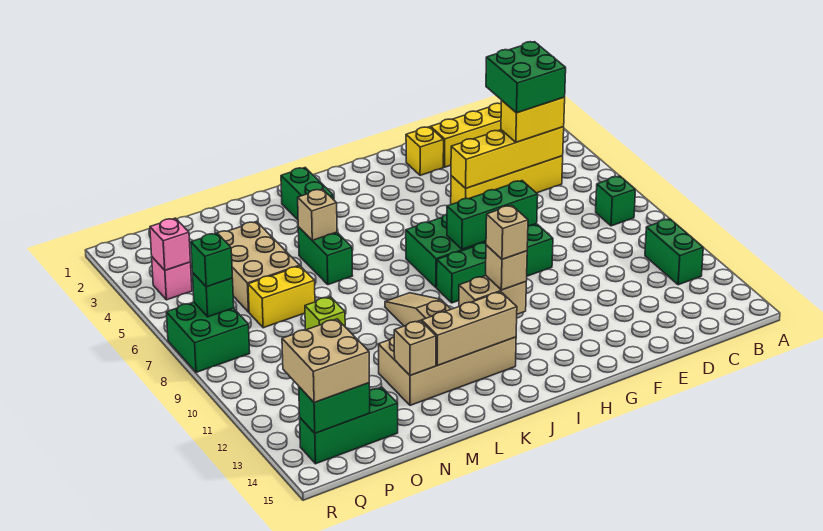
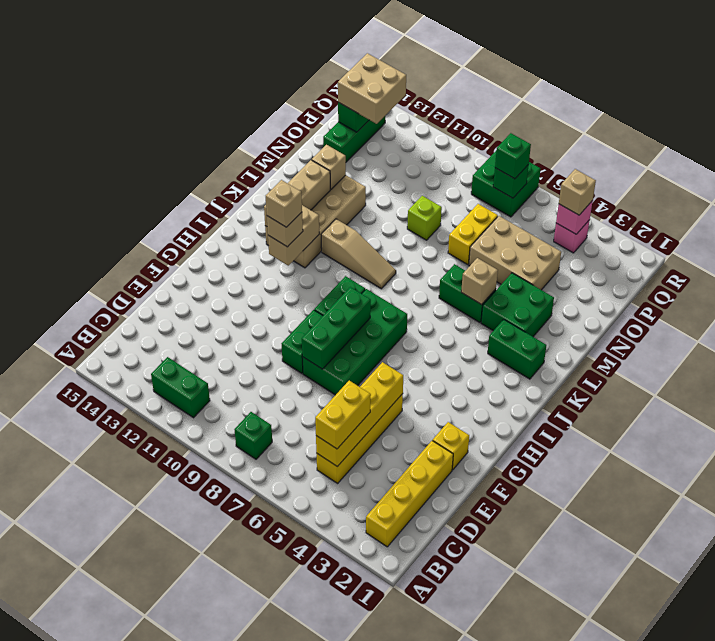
green 2x2 brick [486,42,566,113] -> green 2x2 brick moved to [481,273,554,337]
none -> tan 1x1 brick [559,169,596,215]

